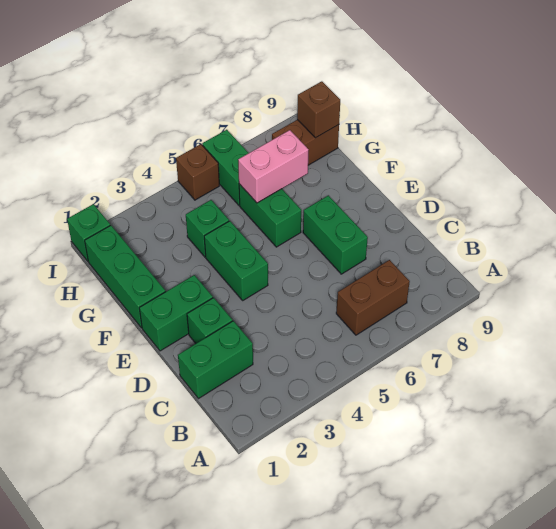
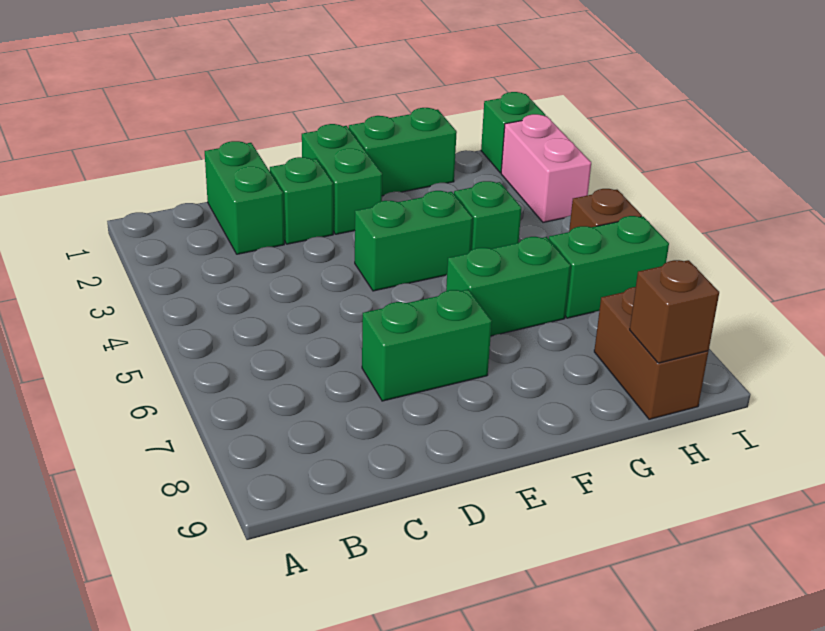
brown 1x2 brick [336,260,410,335] -> none
green 1x3 brick [85,225,166,328] -> green 1x2 brick [349,108,457,196]
pink 1x2 brick [238,130,309,203] -> pink 1x2 brick moved to [501,114,591,222]

